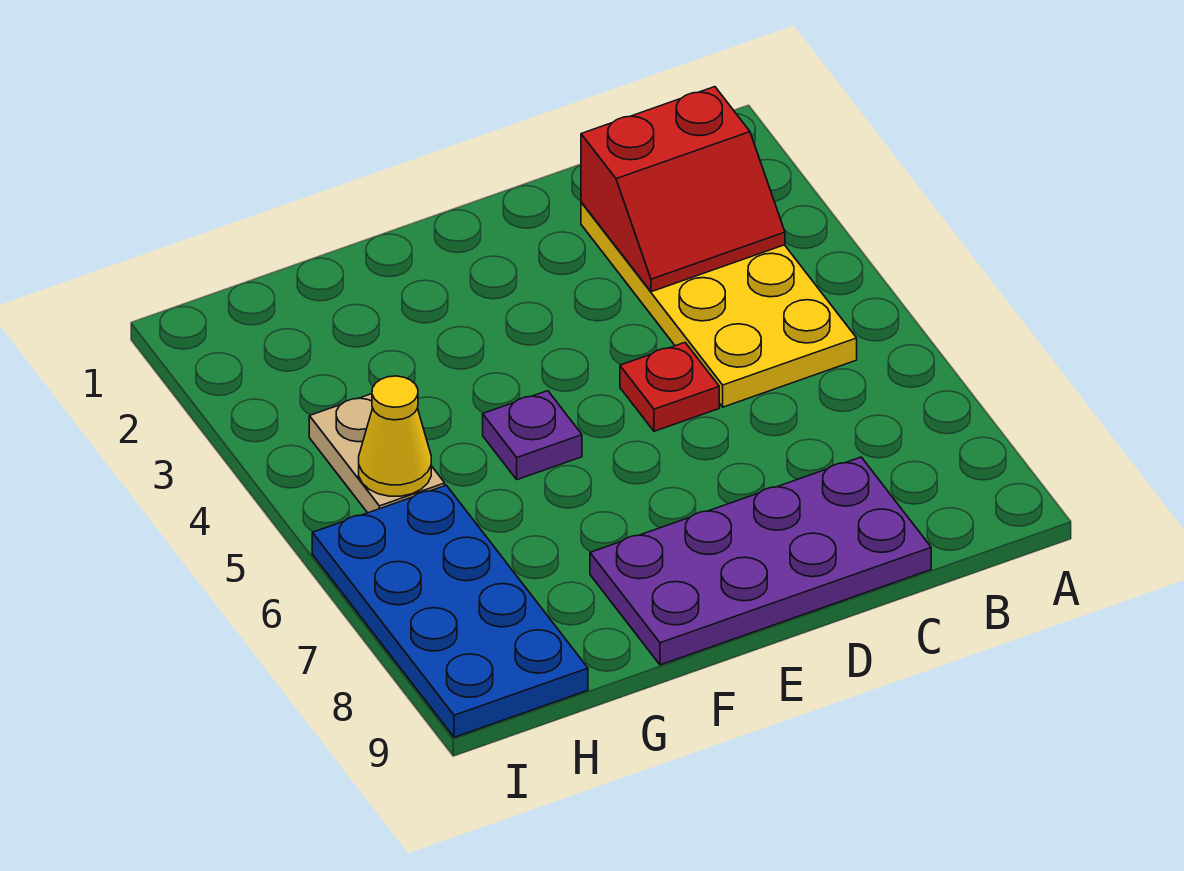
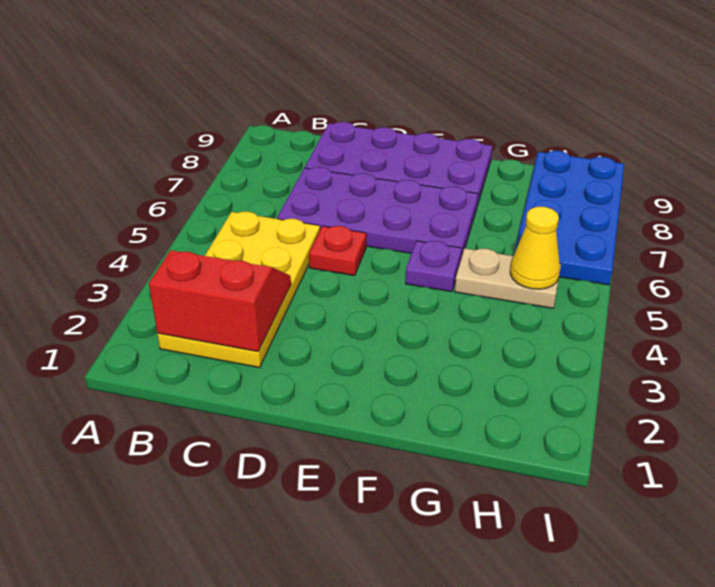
none -> purple 2x4 plate [277,167,478,258]
tan 1x2 plate [309,394,445,513] -> tan 1x2 plate turned to [455,248,561,308]

